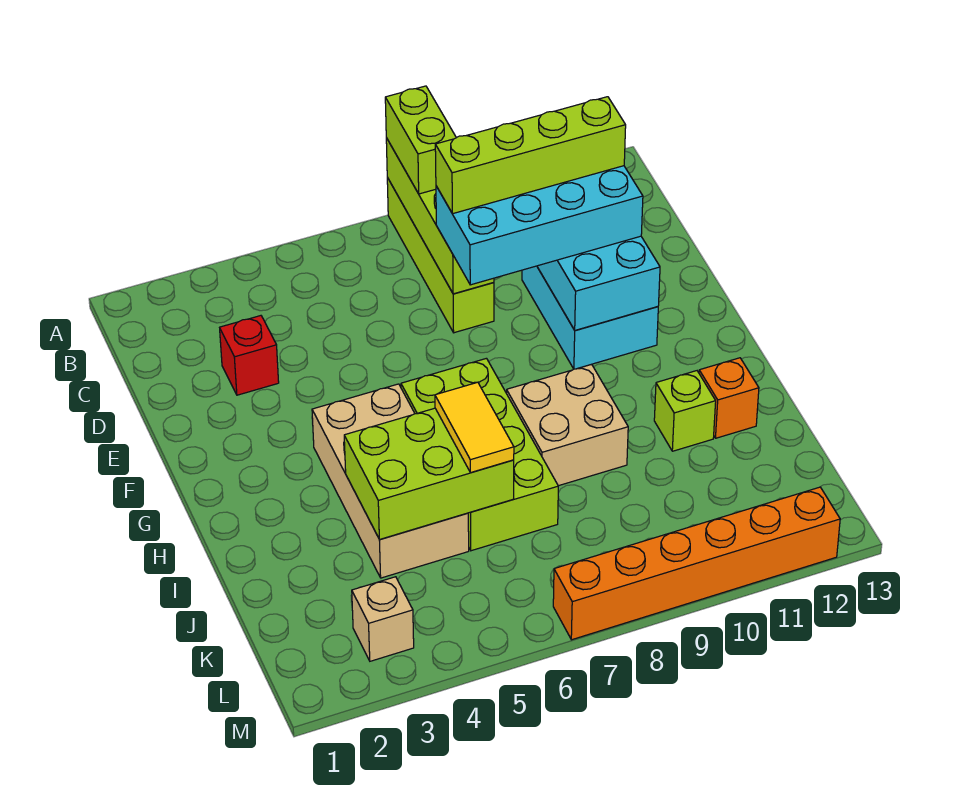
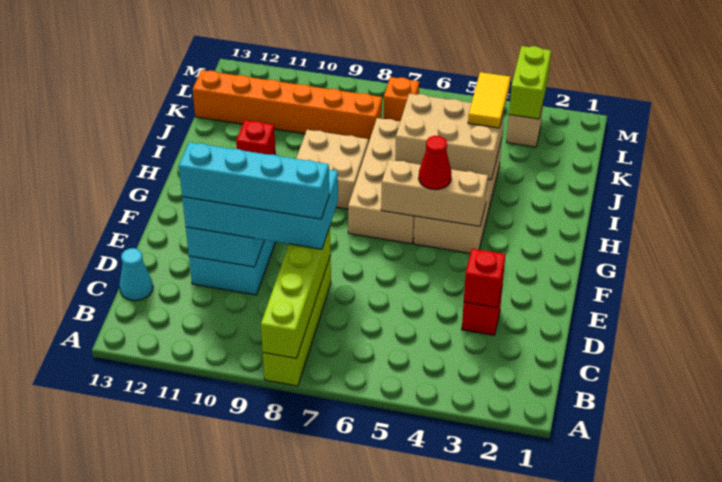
lime 1x2 brick [385,86,456,194] -> lime 1x2 brick moved to [509,46,551,119]
none -> cyan 1x1 cone [120,248,153,301]
none -> red 1x1 brick [464,249,505,308]
lime 1x4 brick [435,97,626,214] -> cyan 1x4 brick [179,142,329,219]
none -> tan 1x3 brick [381,160,488,226]
none -> red 1x1 cone [419,136,452,190]
lime 2x4 brick [401,358,558,551] -> tan 2x4 brick [348,118,415,244]
lime 2x3 brick [344,408,514,539] -> tan 2x3 brick [395,94,504,180]
yellow 1x2 tile [435,382,514,473] -> yellow 1x2 tile moved to [468,72,510,128]
lime 1x1 brick [654,371,716,451] -> red 1x1 brick [236,120,275,155]
orange 1x1 brick [699,358,759,438] -> orange 1x1 brick moved to [384,77,419,121]
orange 1x6 brick [553,487,840,640] -> orange 1x6 brick moved to [193,70,382,143]

